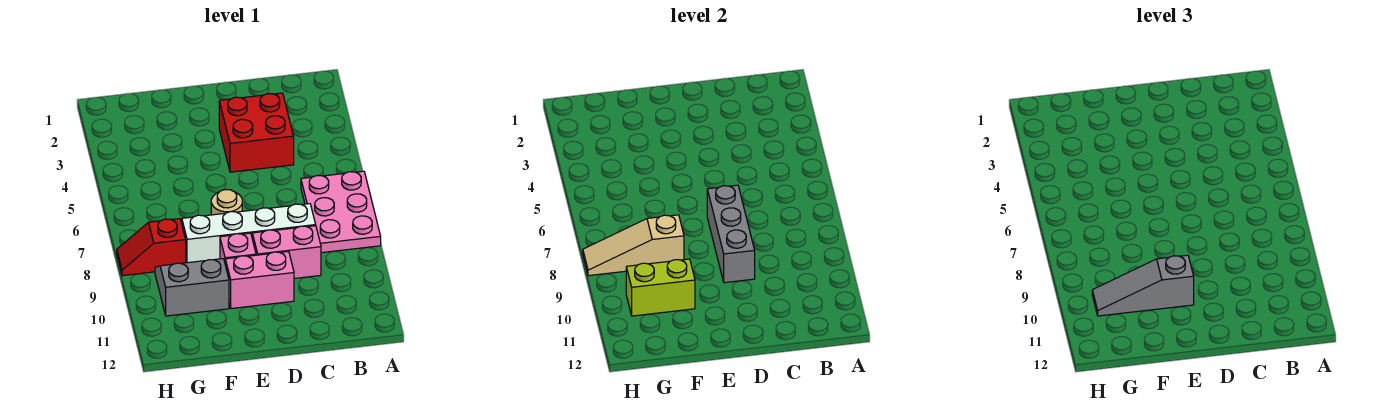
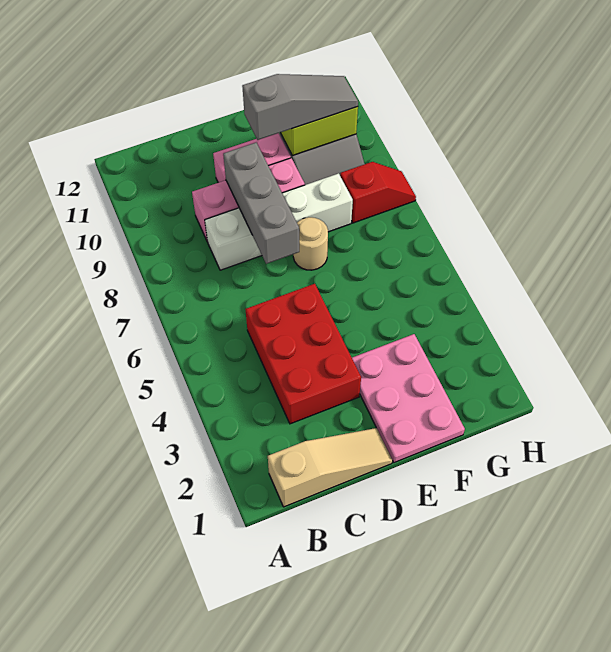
pink 2x3 plate [301,171,381,253] -> pink 2x3 plate moved to [352,334,465,463]
red 2x2 brick [219,93,294,172] -> red 2x3 brick [246,284,361,424]
tan 1x3 slope [583,215,684,276] -> tan 1x3 slope moved to [268,428,392,507]

